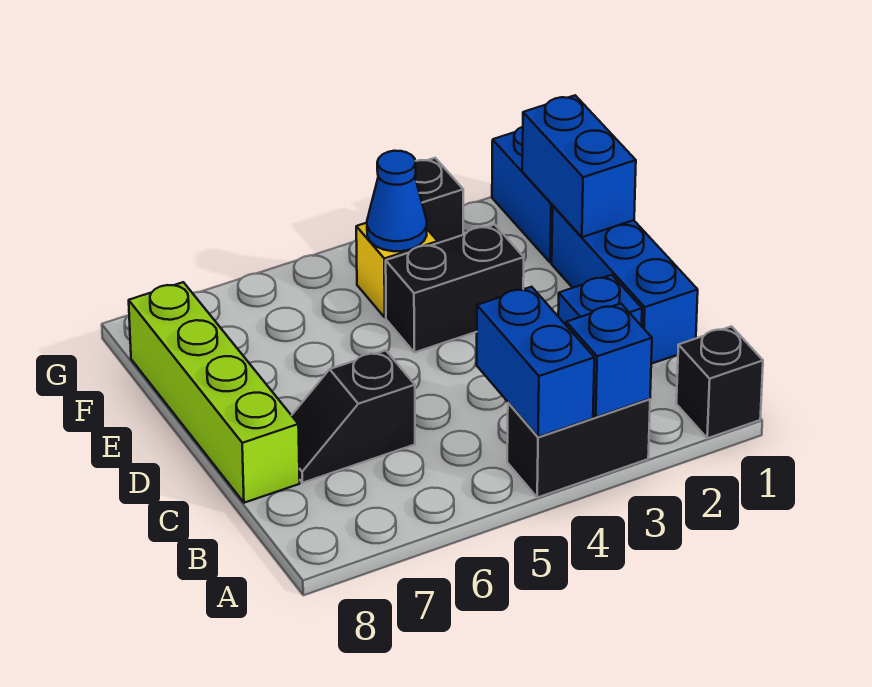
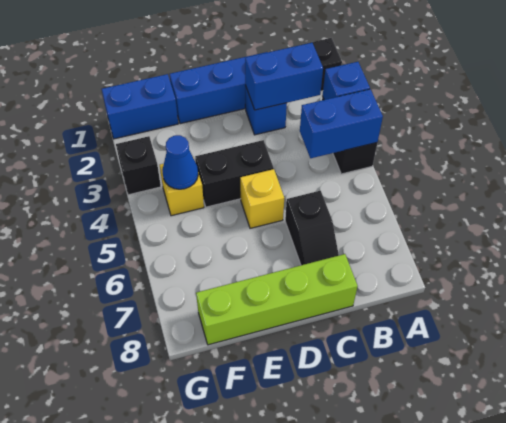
none -> yellow 1x1 brick [240,169,284,228]
blue 1x2 brick [522,95,636,237] -> blue 1x2 brick moved to [245,43,323,110]
black 1x2 brick [386,225,524,352] -> black 1x2 brick turned to [195,140,274,207]

